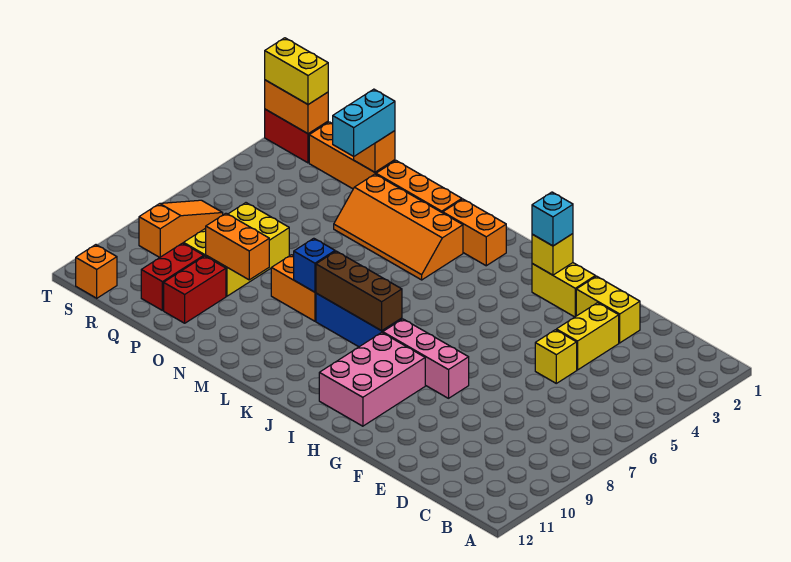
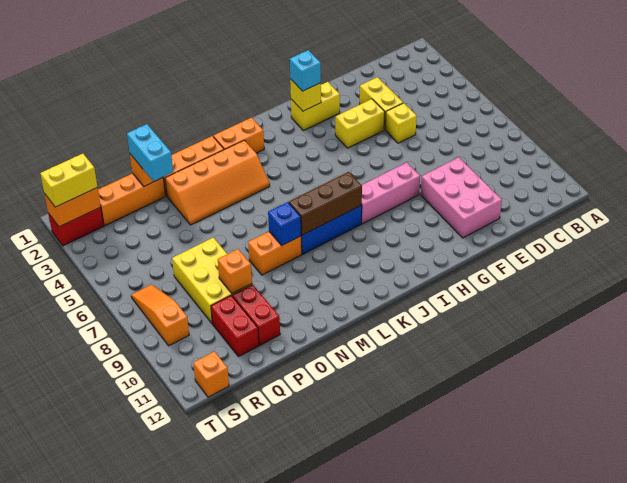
yellow 1x2 brick [576,276,640,343] -> yellow 1x2 brick moved to [335,99,385,148]
pink 2x3 brick [319,333,425,426] -> pink 2x3 brick moved to [421,157,502,238]
orange 1x2 brick [206,213,269,280] -> orange 1x1 brick [218,249,252,293]

